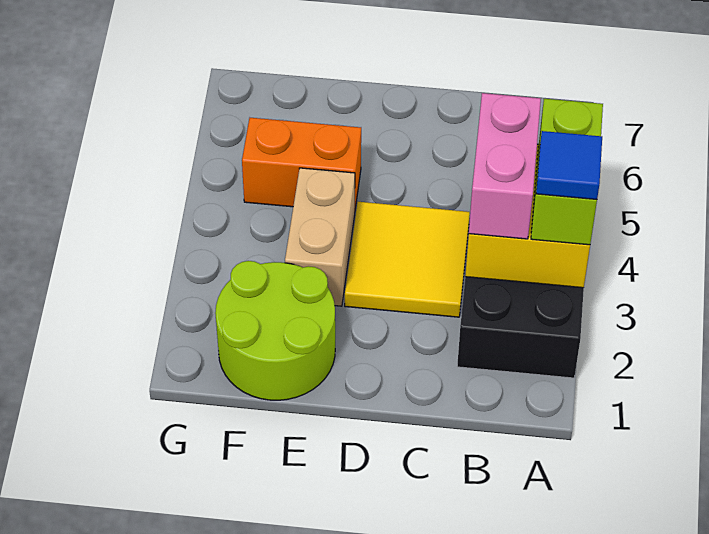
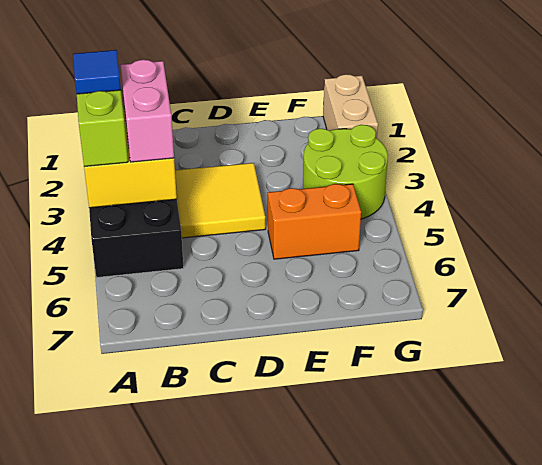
lime 2x2 round brick [215,261,335,400] -> lime 2x2 round brick moved to [303,125,388,219]
tan 1x2 brick [285,168,355,306] -> tan 1x2 brick moved to [323,74,378,138]

